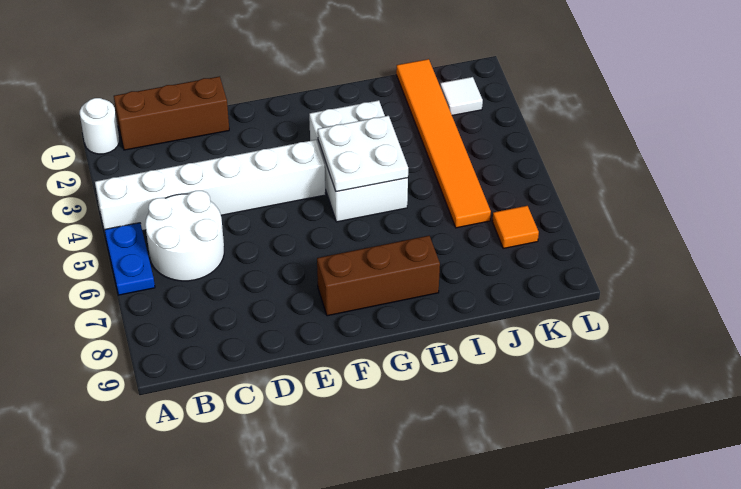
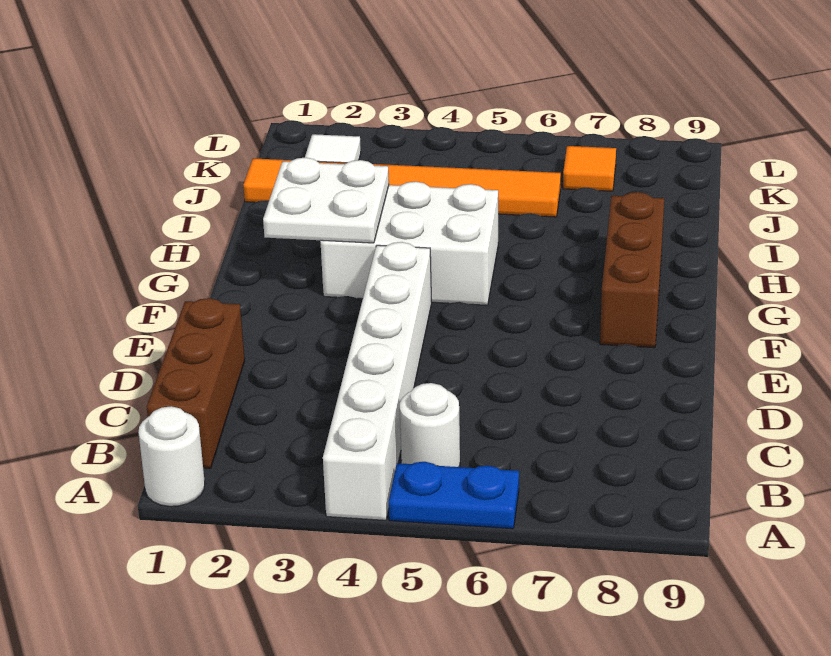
white 2x2 round brick [145,191,224,281] -> white 1x1 round brick [400,383,460,467]
white 2x2 plate [318,116,408,192] -> white 2x2 plate moved to [263,158,389,243]

